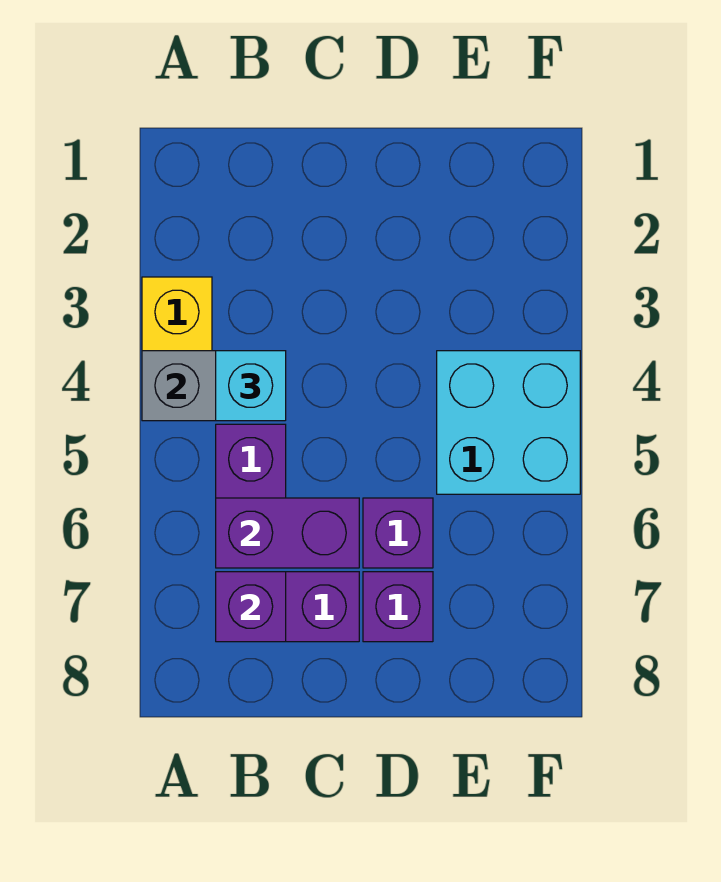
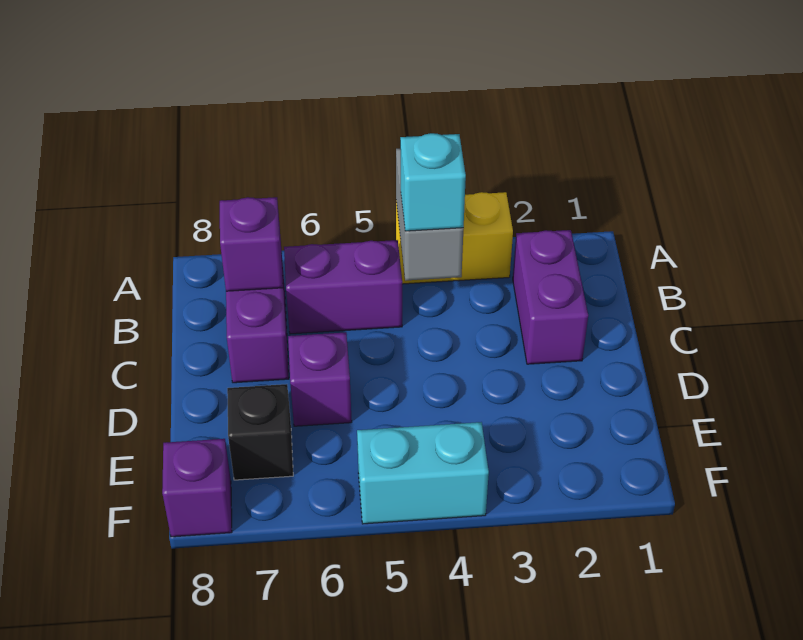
purple 1x2 brick [216,498,359,568] -> purple 1x2 brick moved to [513,230,588,364]
purple 1x1 brick [363,572,433,642] -> purple 1x1 brick moved to [162,439,232,537]
cyan 2x2 brick [437,351,580,494] -> cyan 1x2 brick [357,422,489,524]
none -> black 1x1 brick [227,384,293,480]

